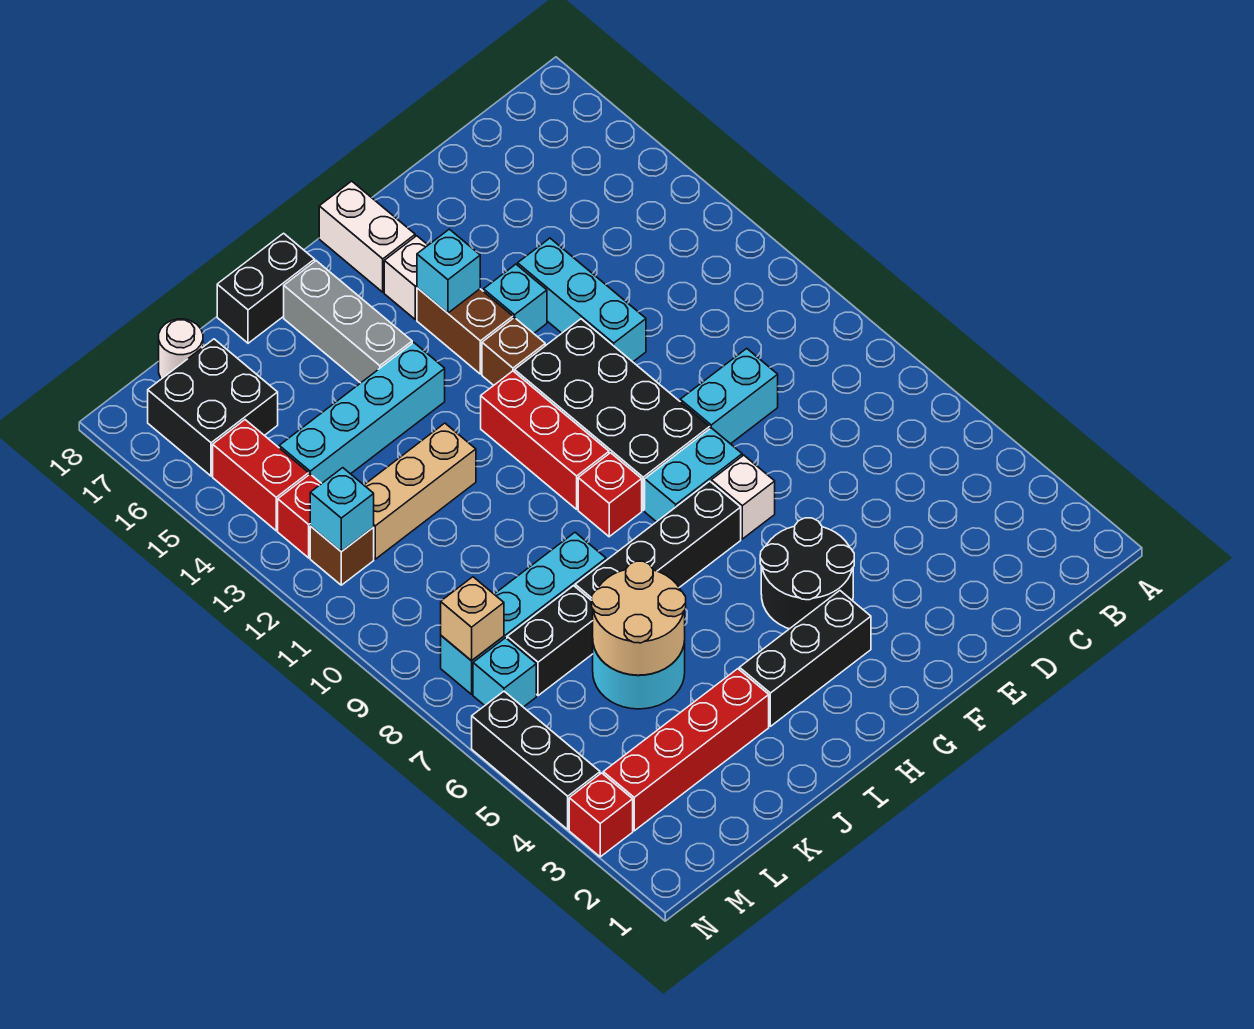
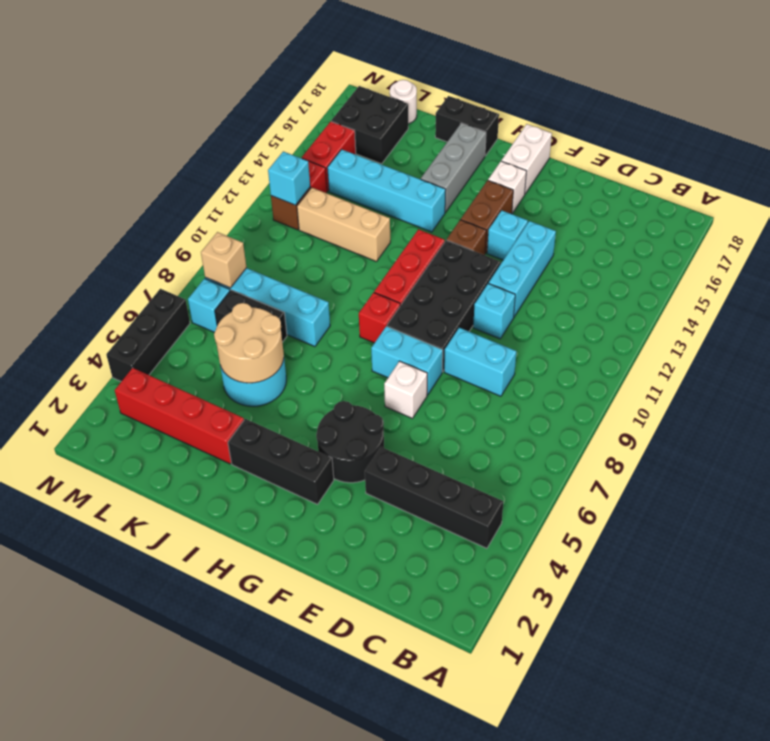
black 1x4 brick [575,481,741,600] -> black 1x4 brick moved to [365,447,503,548]
cyan 1x1 brick [417,229,480,313] -> cyan 1x1 brick moved to [473,283,515,339]
red 1x1 brick [569,773,633,857] -> none

